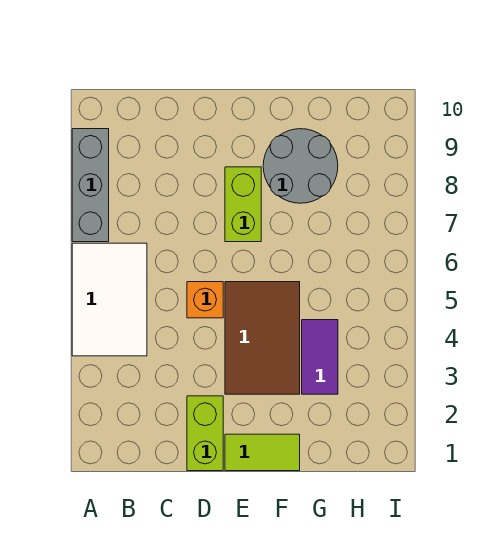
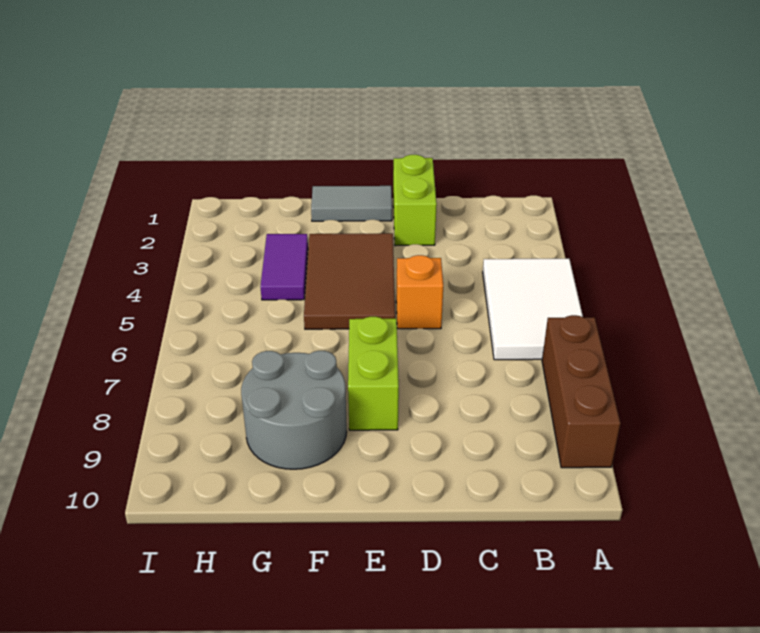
grey 1x3 brick [72,129,109,242] -> brown 1x3 brick [542,315,621,468]
lime 1x2 tile [225,434,300,471] -> grey 1x2 tile [311,186,392,221]

